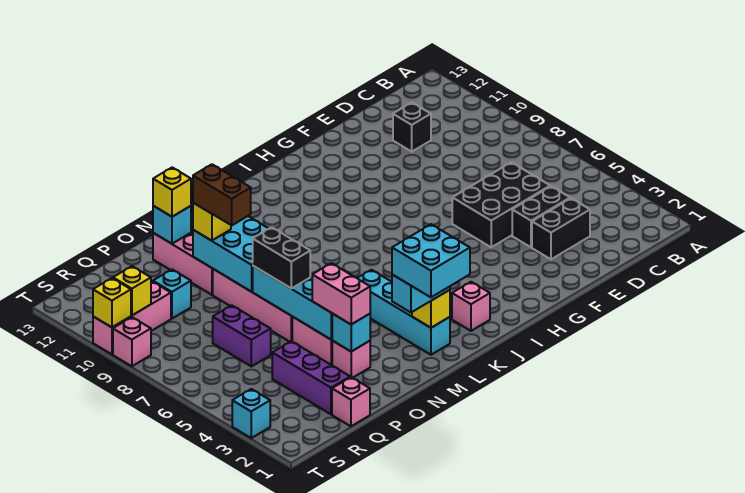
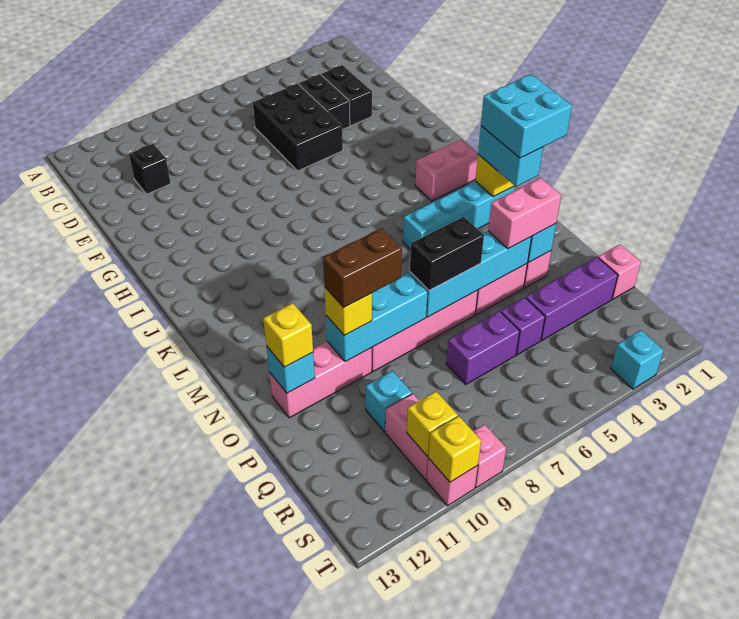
pink 1x1 brick [452,282,490,331] -> pink 1x2 brick [415,140,478,201]
cyan 2x3 brick [193,216,269,292] -> cyan 1x3 brick [326,272,428,362]
none -> purple 1x1 brick [501,297,545,355]

